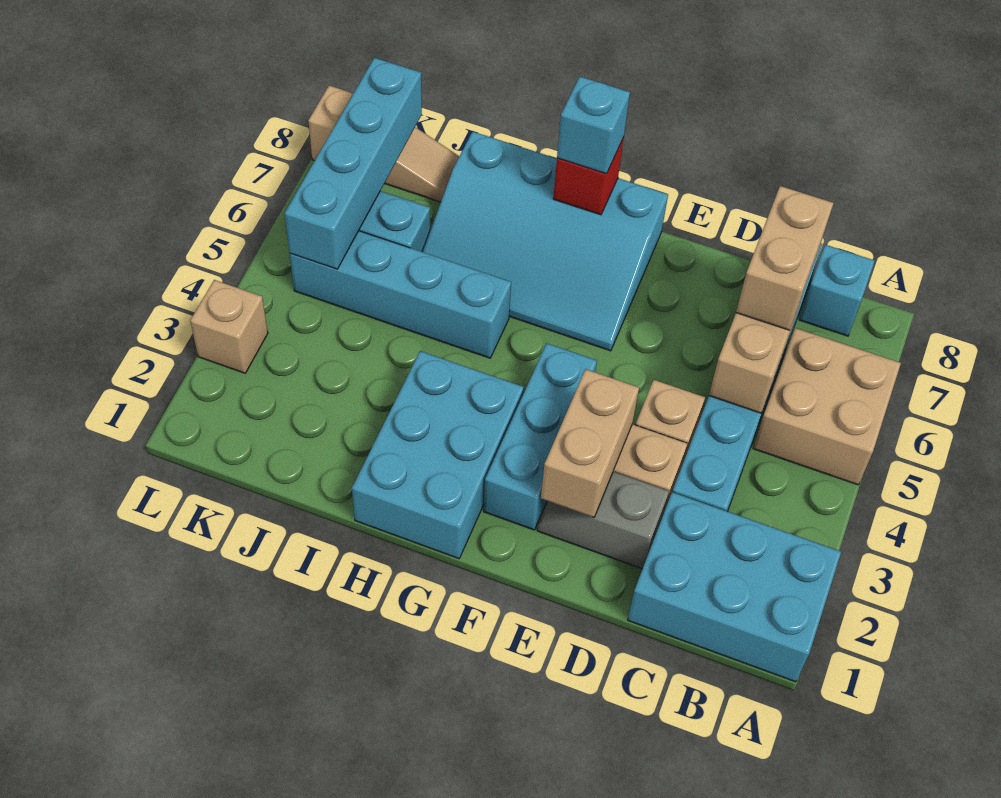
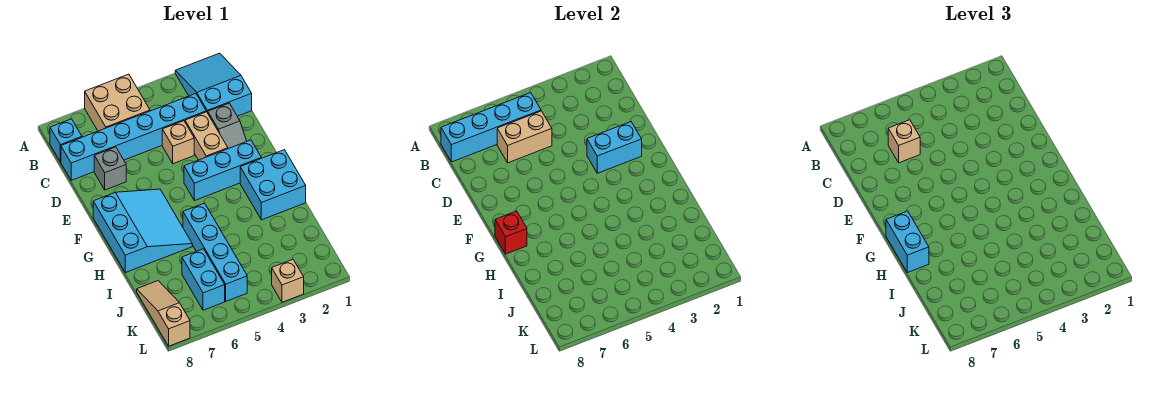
cyan 2x3 brick [628,492,841,682] -> cyan 2x3 slope [175,53,252,116]
tan 1x2 brick [736,186,833,330] -> tan 1x1 brick [888,120,920,163]
none -> grey 1x1 brick [94,147,126,190]
tan 1x2 brick [541,369,639,517] -> cyan 1x2 brick [587,122,642,173]
cyan 3x4 slope [423,132,668,351] -> cyan 3x3 slope [93,189,192,273]
cyan 2x3 brick [352,351,524,559] -> cyan 2x2 brick [240,150,306,220]
cyan 1x1 brick [557,77,630,174] -> cyan 1x2 brick [886,211,929,273]
cyan 1x4 brick [285,58,422,269] -> cyan 1x4 brick moved to [441,93,541,162]

